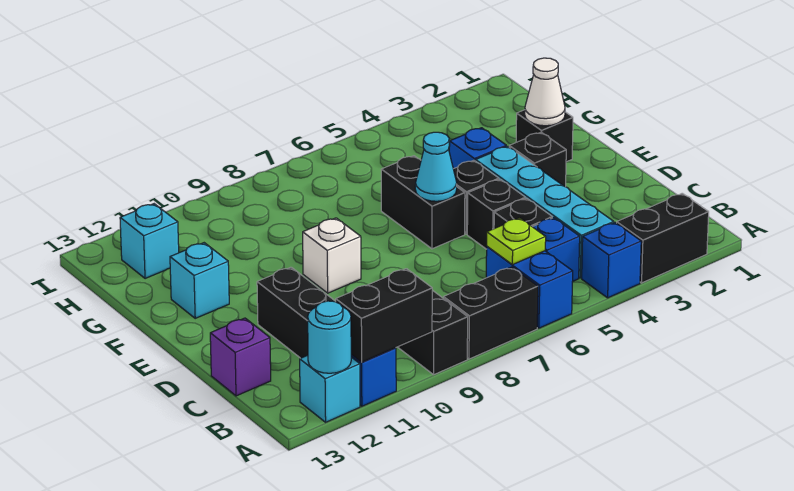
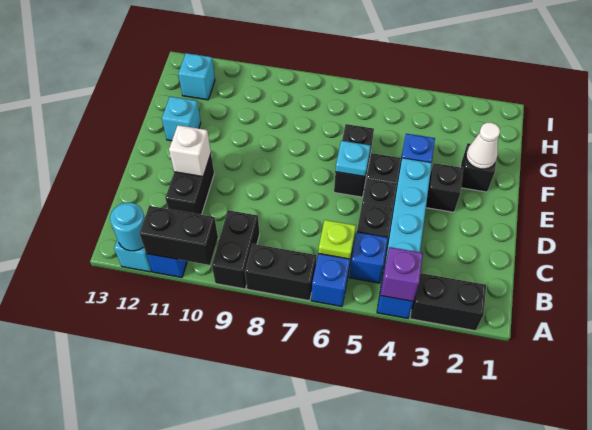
purple 1x1 brick [210,318,271,396] -> purple 1x1 brick moved to [381,247,423,301]
cyan 1x1 cone [415,132,457,201] -> cyan 1x1 plate [336,141,371,177]
white 1x1 brick [303,218,361,293] -> white 1x1 brick moved to [169,125,211,177]

